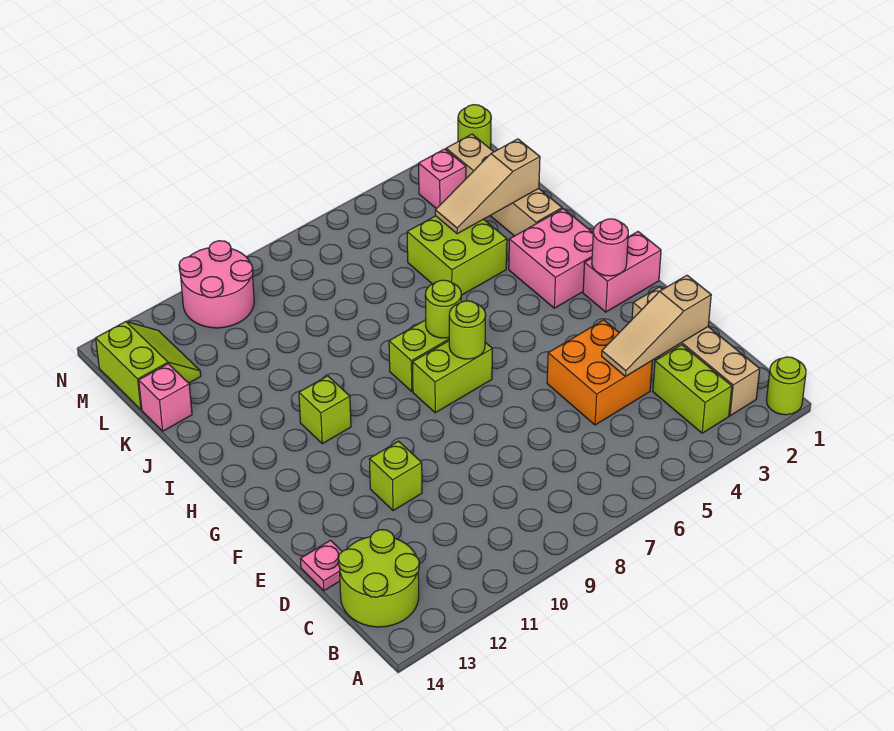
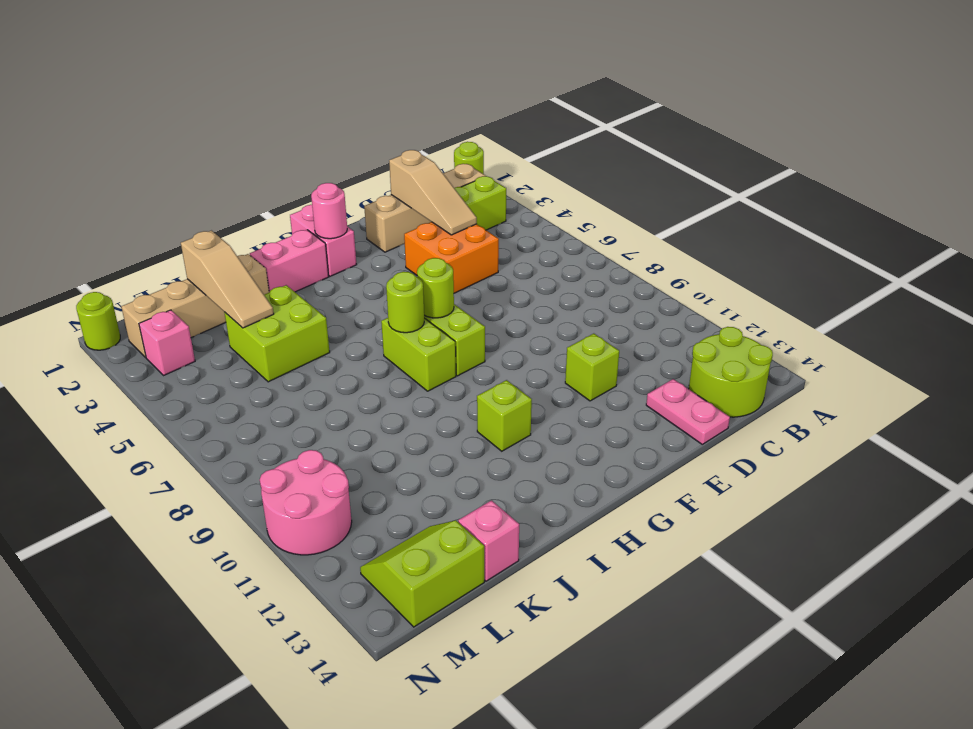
pink 1x1 plate [301,540,342,591] -> pink 1x2 plate [646,379,730,444]
pink 2x2 brick [509,209,593,308] -> pink 1x2 brick [250,230,329,292]

